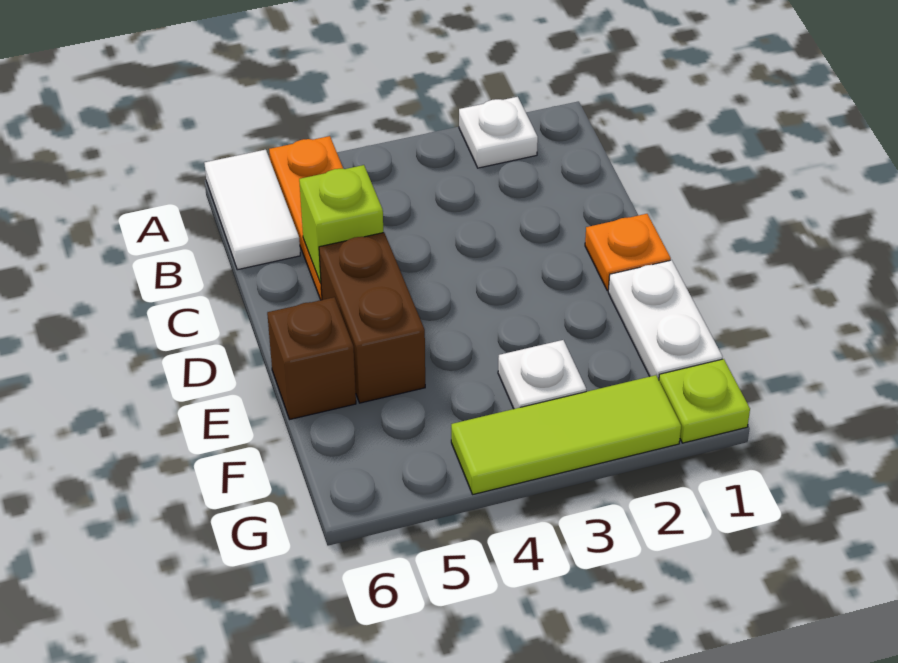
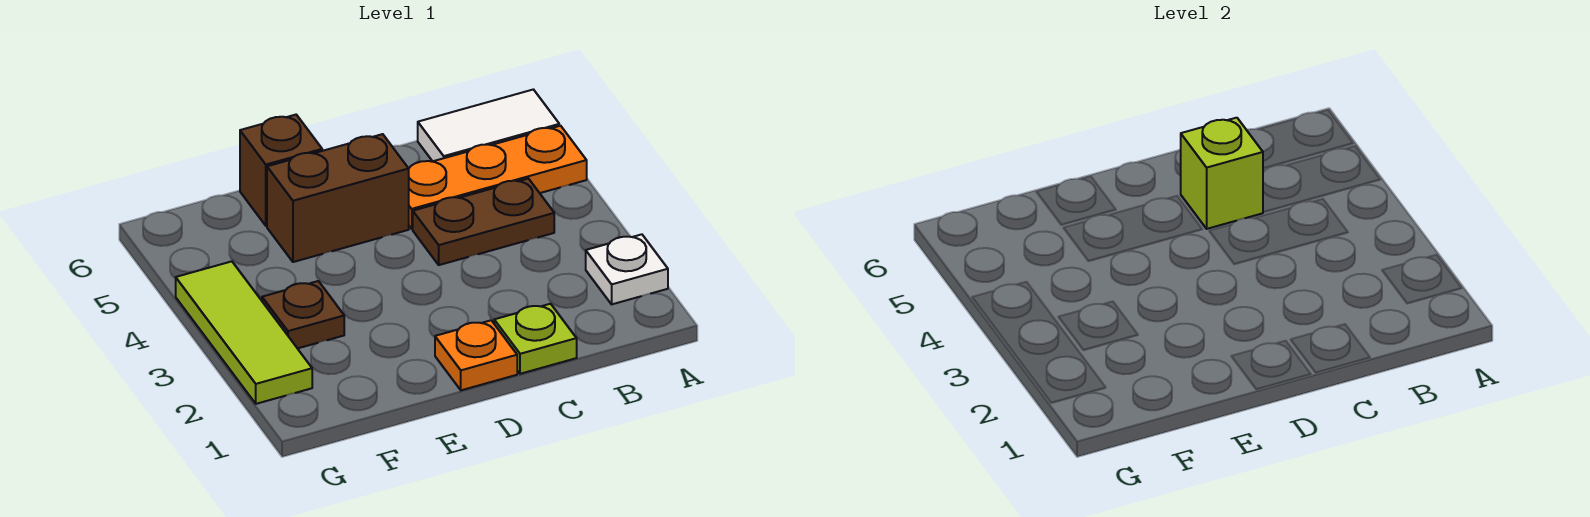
none -> brown 1x2 plate [413,179,554,265]
white 1x2 plate [608,260,722,380] -> none
white 1x1 plate [498,340,586,409] -> brown 1x1 plate [262,281,344,349]
lime 1x1 plate [659,359,750,443] -> lime 1x1 plate moved to [494,304,577,374]

